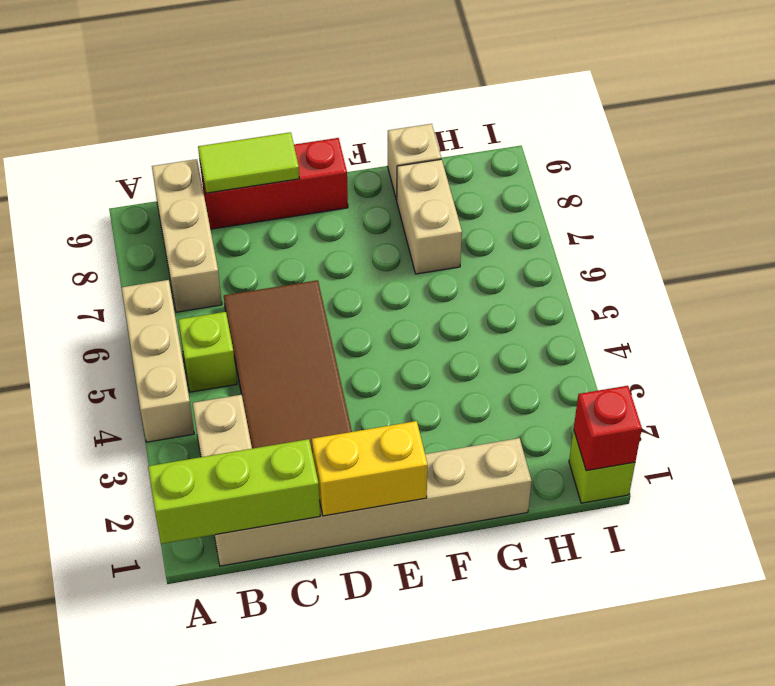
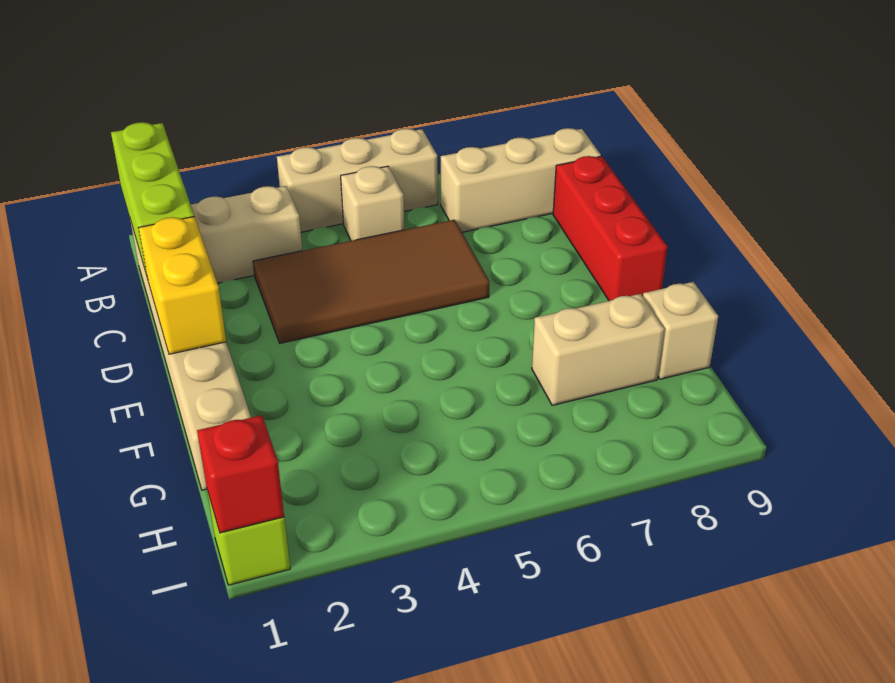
lime 1x1 brick [178,312,237,392] -> tan 1x1 brick [341,166,404,241]
lime 1x2 tile [198,132,299,193] -> none

